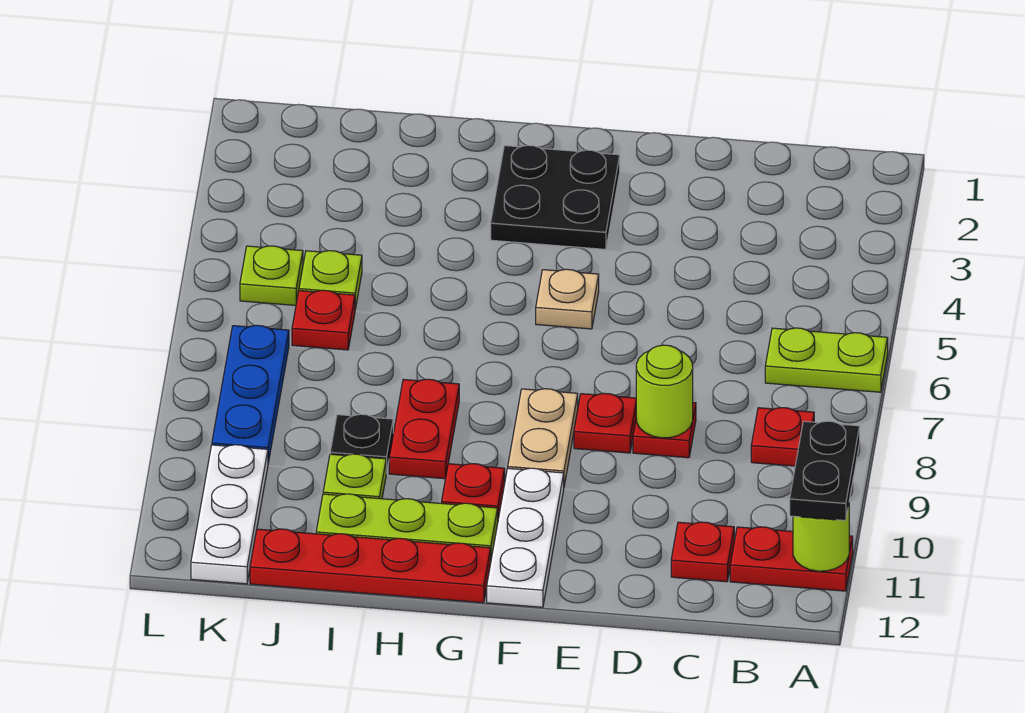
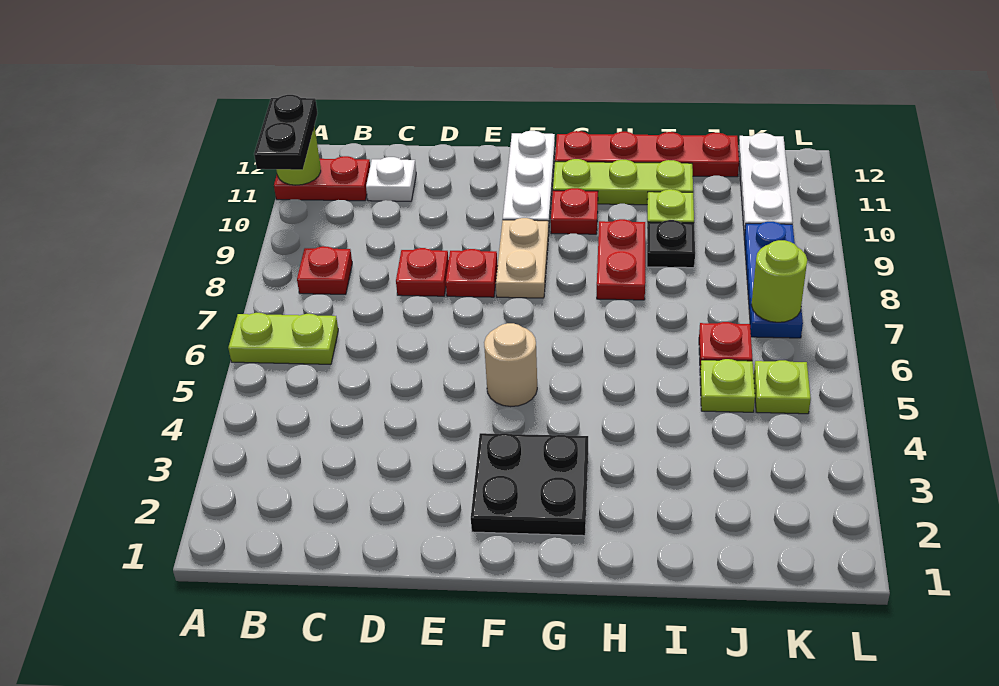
red 1x1 plate [671,522,734,582] -> white 1x1 plate [366,157,416,201]
lime 1x1 round brick [636,345,693,438] -> lime 1x1 round brick moved to [751,240,807,322]
tan 1x1 plate [536,269,599,329] -> tan 1x1 round brick [484,323,537,407]

